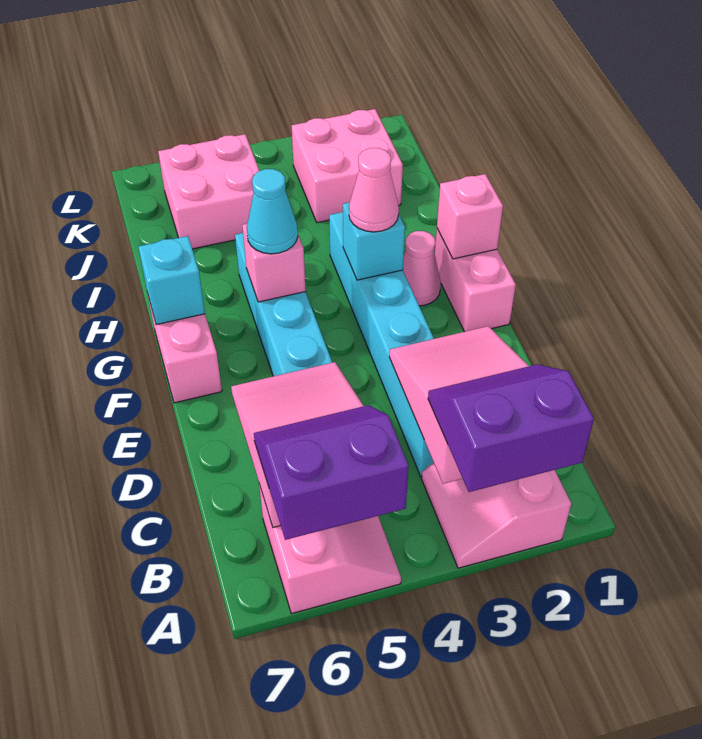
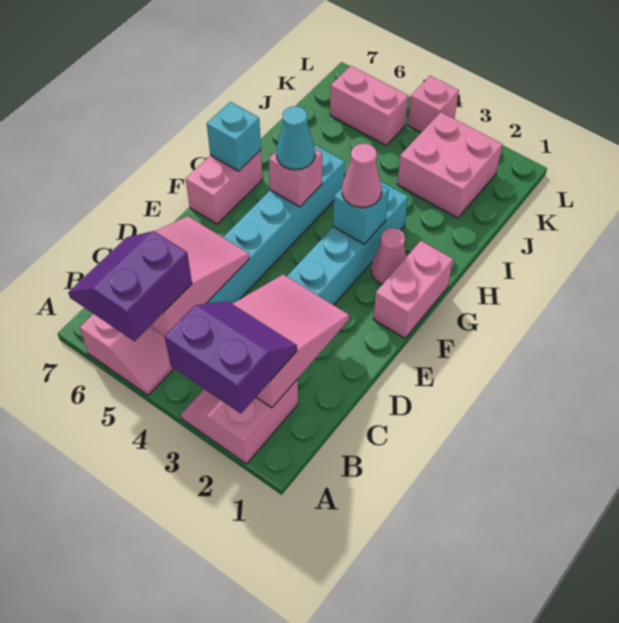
purple 2x2 slope [254,405,409,540] -> purple 2x2 slope turned to [68,231,192,341]
pink 1x1 brick [437,174,503,259] -> pink 1x1 brick moved to [408,76,459,132]
pink 2x2 brick [158,134,259,249] -> pink 1x2 brick [330,66,408,145]

